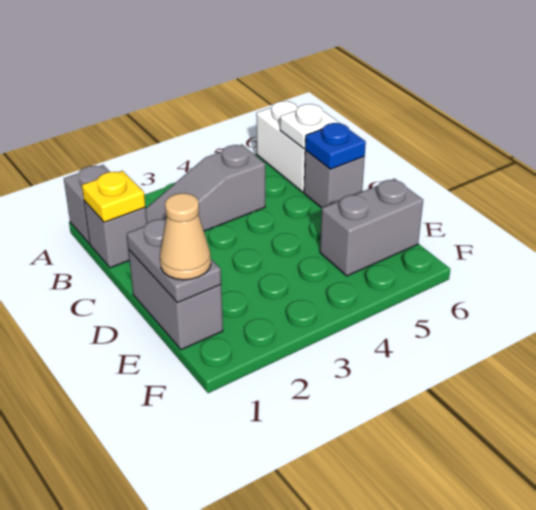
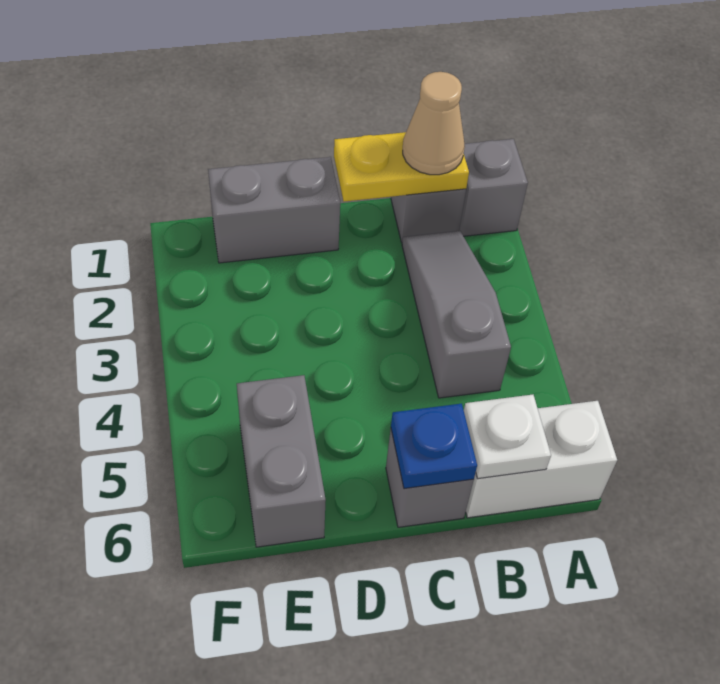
yellow 1x1 plate [82,171,145,222] -> yellow 1x2 plate [334,132,469,202]
grey 1x2 plate [127,218,221,303] -> none
tan 1x1 cone [160,193,211,280] -> tan 1x1 cone moved to [403,72,465,175]

